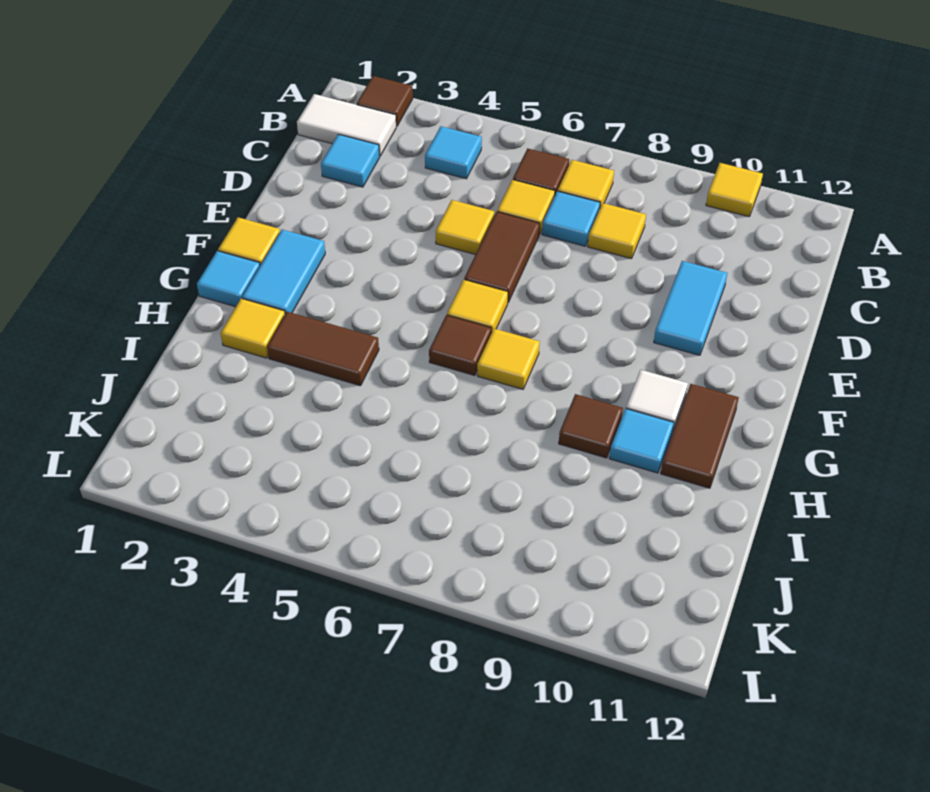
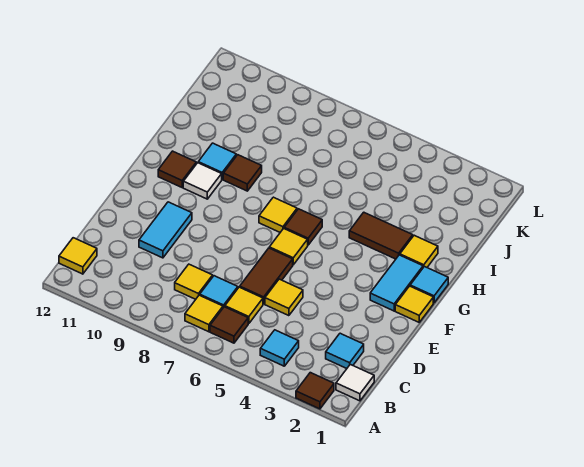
yellow 1x1 tile [706,163,763,217] -> yellow 1x1 tile moved to [59,238,97,274]
white 1x2 tile [297,94,396,156] -> white 1x1 tile [336,364,374,401]
brown 1x2 tile [661,384,739,488] -> brown 1x1 tile [158,151,196,187]

